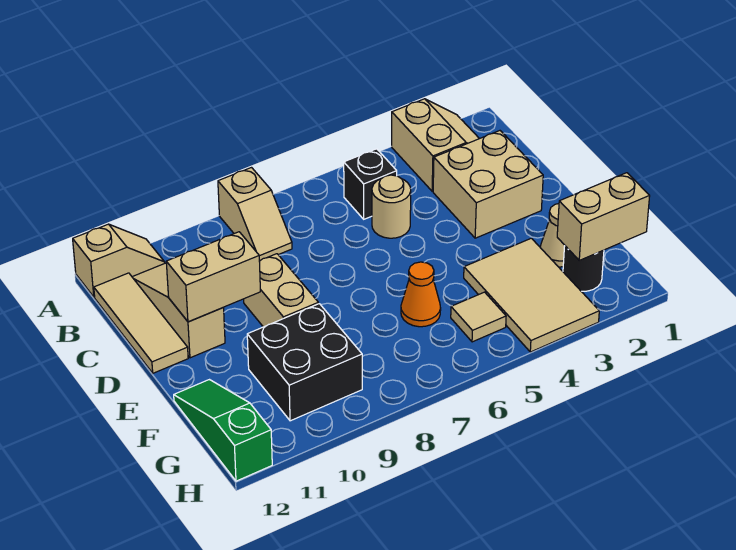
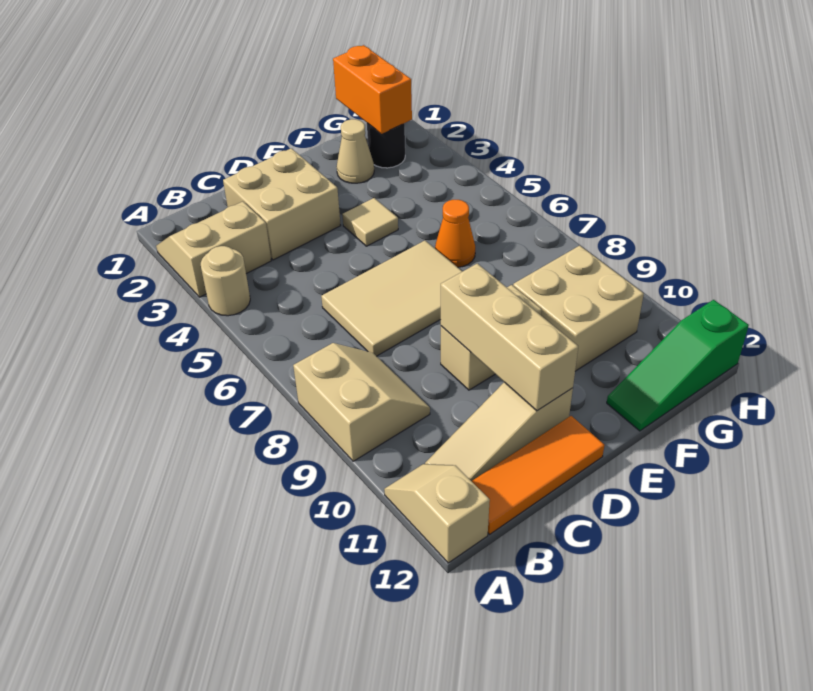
tan 1x2 slope [218,168,292,261] -> tan 2x2 slope [293,343,430,461]
black 1x1 brick [344,149,397,219] -> none
tan 1x3 tile [94,273,188,373] -> orange 1x3 tile [472,416,604,534]
tan 1x1 round brick [372,175,411,238] -> tan 1x1 round brick moved to [201,246,250,316]
tan 1x2 brick [166,232,260,322] -> tan 1x3 brick [441,264,578,411]
tan 2x3 tile [464,238,599,352] -> tan 2x3 tile moved to [321,241,462,356]
black 2x2 brick [247,304,362,421] -> tan 2x2 brick [513,246,644,371]
tan 1x2 brick [557,173,650,260] -> orange 1x2 brick [333,45,412,134]
tan 1x1 tile [451,292,506,342] -> tan 1x1 tile moved to [342,198,398,246]

